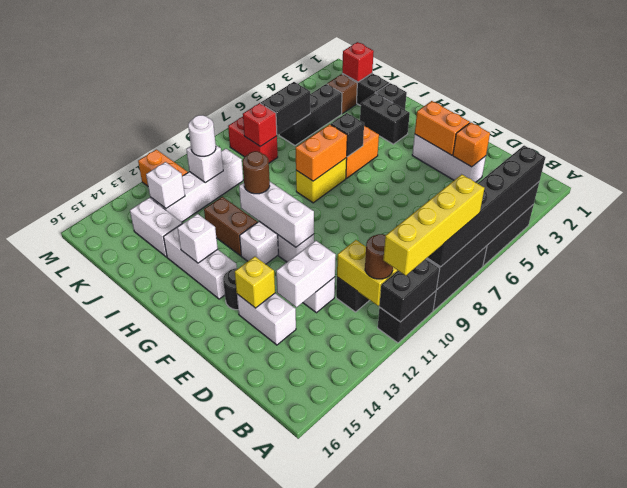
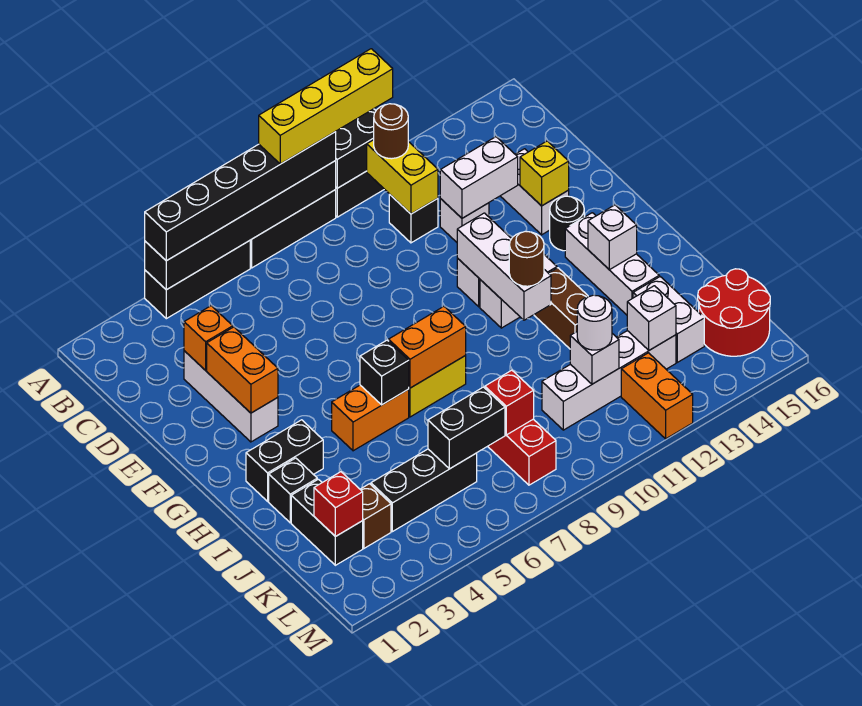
black 1x2 brick [360,93,410,144] -> black 1x2 brick turned to [246,420,323,501]
none -> red 2x2 round brick [698,269,770,356]

